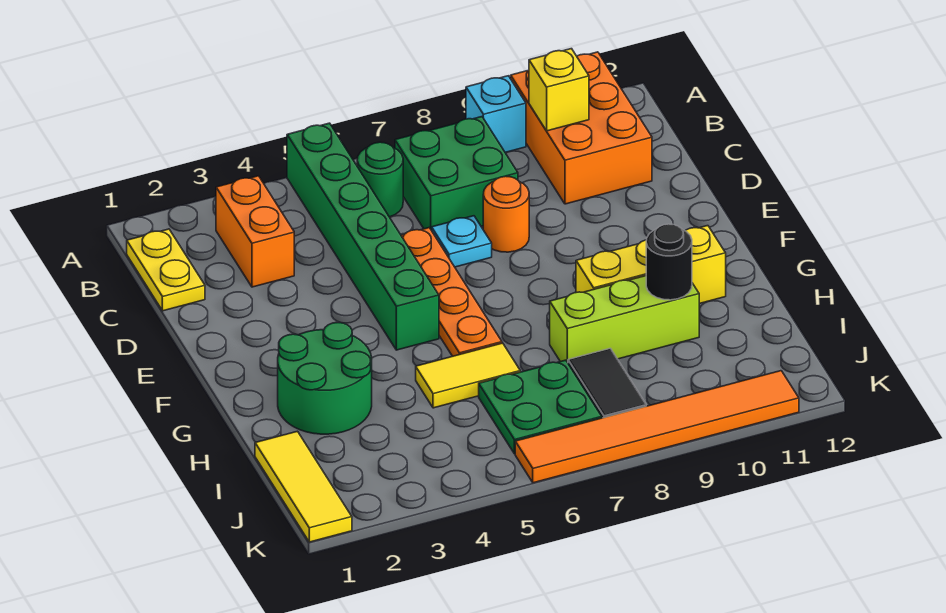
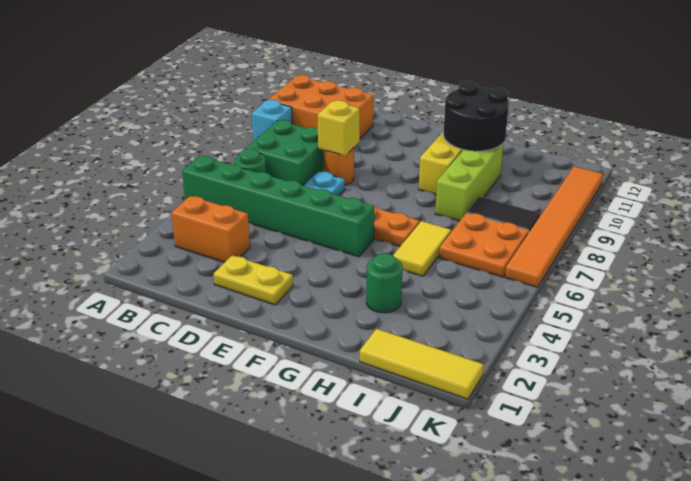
yellow 1x2 plate [127,229,205,311] -> yellow 1x2 plate moved to [214,255,293,305]
yellow 1x1 brick [529,49,589,131] -> yellow 1x1 brick moved to [318,100,360,156]
green 2x2 round brick [278,323,372,434] -> green 1x1 round brick [366,253,402,313]
black 1x1 round brick [646,224,692,300] -> black 2x2 round brick [443,81,509,151]
green 2x2 plate [479,360,602,454] -> orange 2x2 plate [439,213,529,277]

